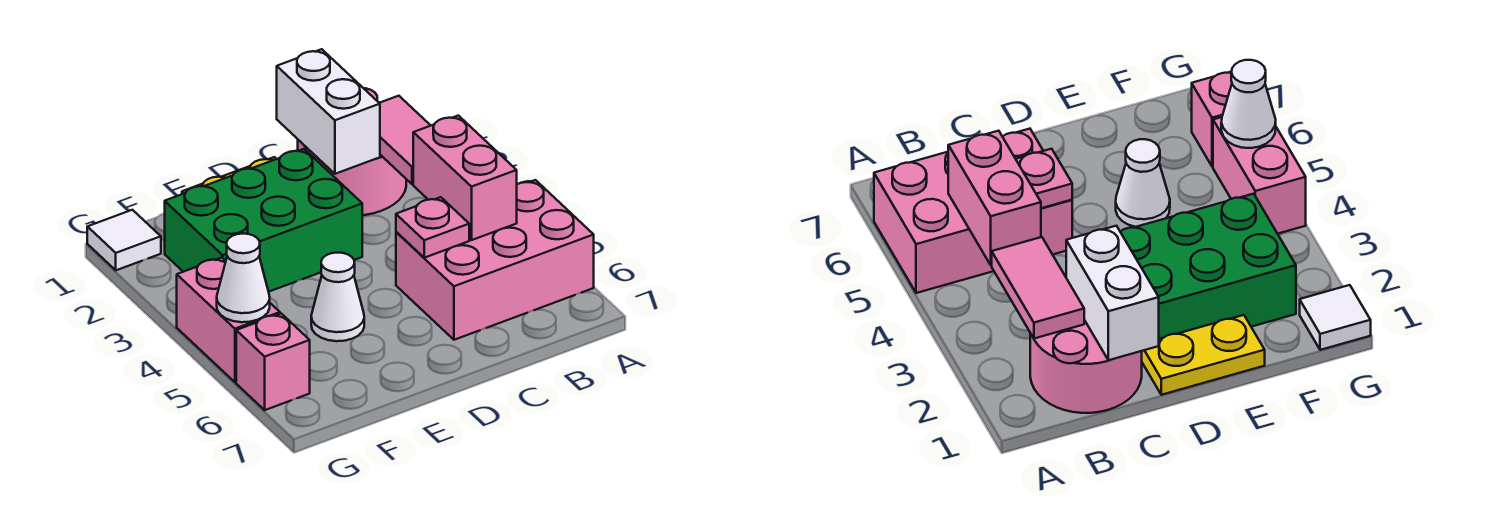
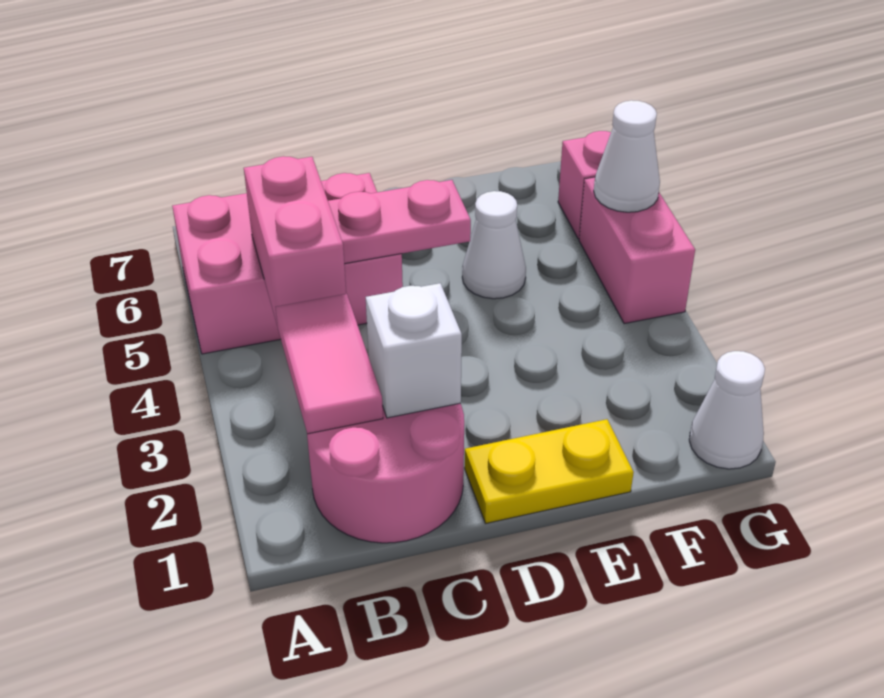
white 1x2 brick [277,49,380,174] -> white 1x1 brick [366,283,462,418]
pink 1x1 plate [396,197,469,258] -> pink 1x2 plate [328,180,471,264]
green 2x3 brick [165,149,362,292] -> none
white 1x1 tile [87,210,161,270] -> white 1x1 cone [689,351,765,469]

